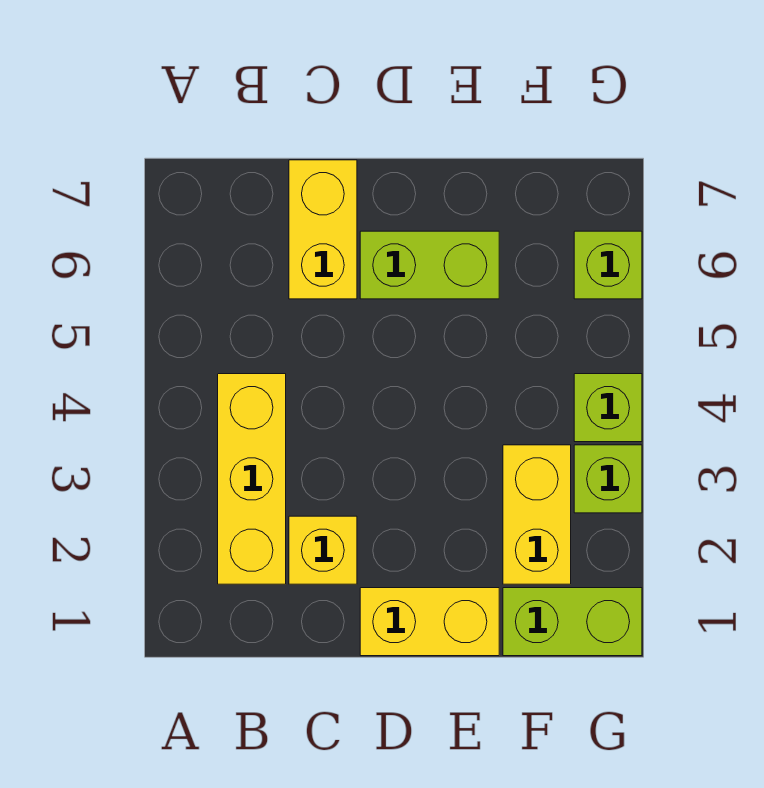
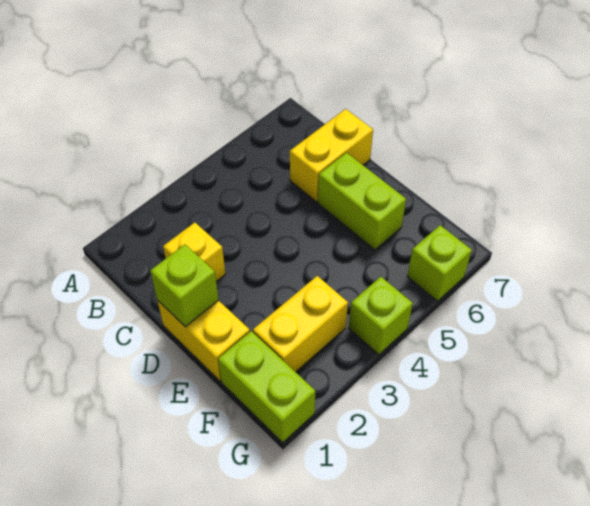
yellow 1x3 brick [218,374,286,584] -> none
lime 1x1 brick [574,445,642,513] -> lime 1x1 brick moved to [150,244,219,327]

